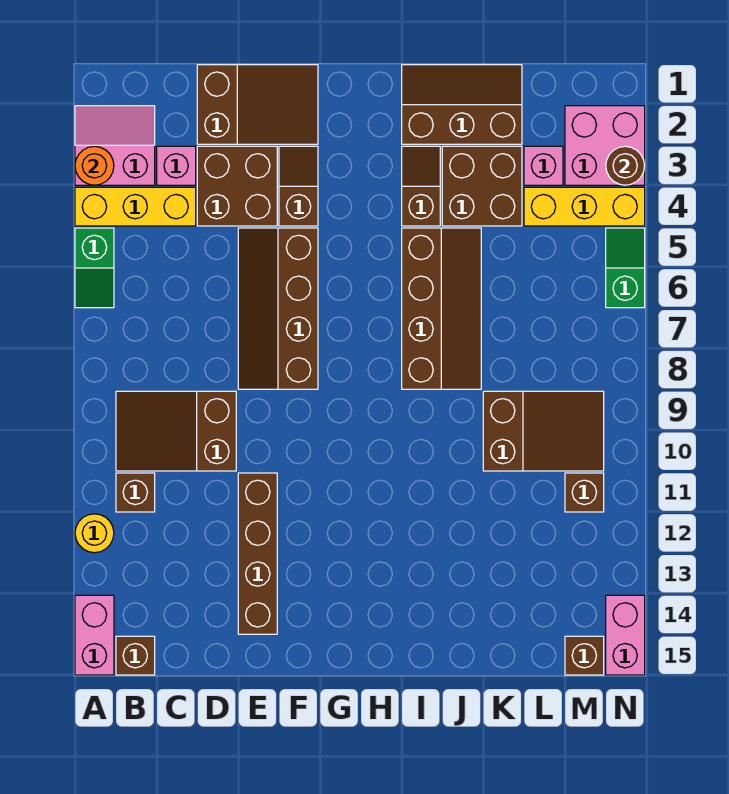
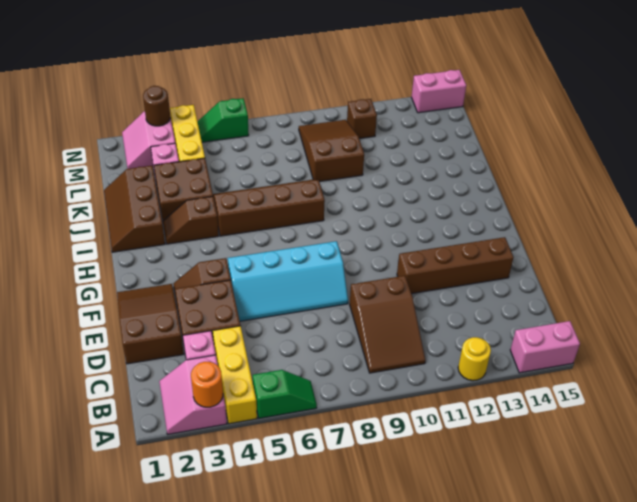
brown 1x1 brick [116,473,155,512] -> none
brown 1x1 brick [116,636,155,675] -> none
brown 2x4 slope [238,228,318,389] -> cyan 2x4 slope [228,241,348,321]
pink 2x2 brick [565,106,645,185] -> pink 2x2 slope [122,111,175,169]
brown 1x1 brick [565,636,604,675] -> none

